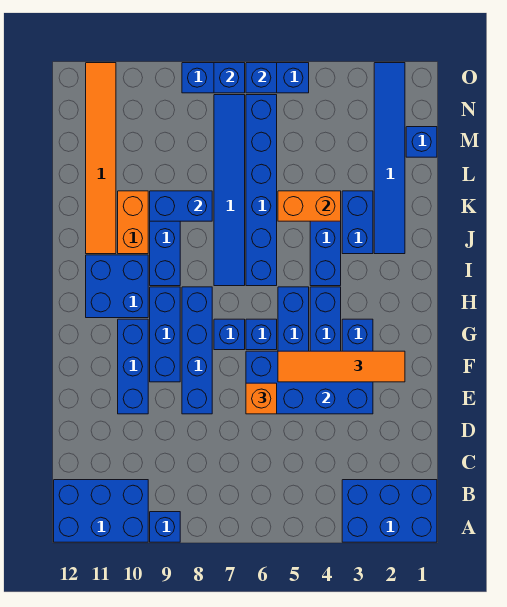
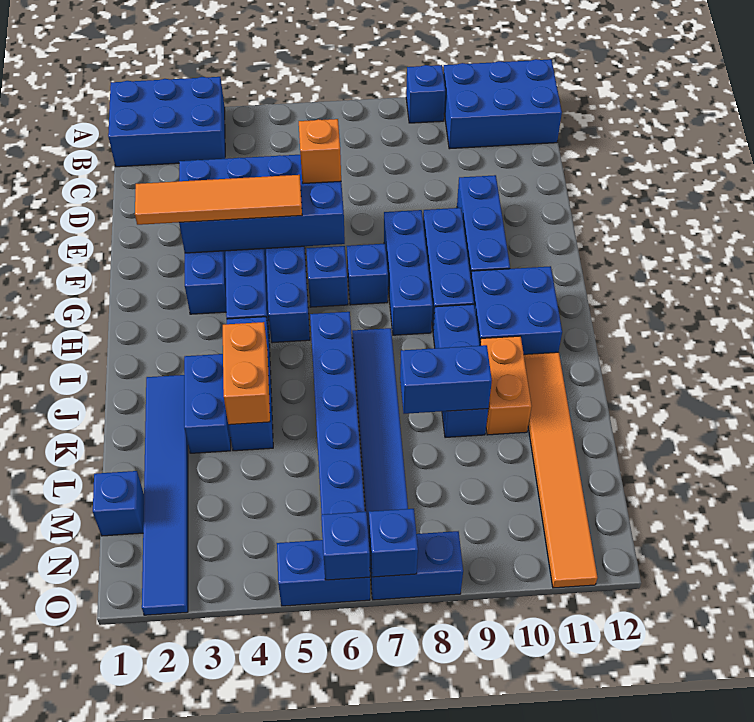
blue 1x4 brick [182,287,212,414] -> blue 1x3 brick [384,210,433,335]
orange 1x2 brick [278,191,341,221] -> orange 1x2 brick turned to [223,322,270,425]

